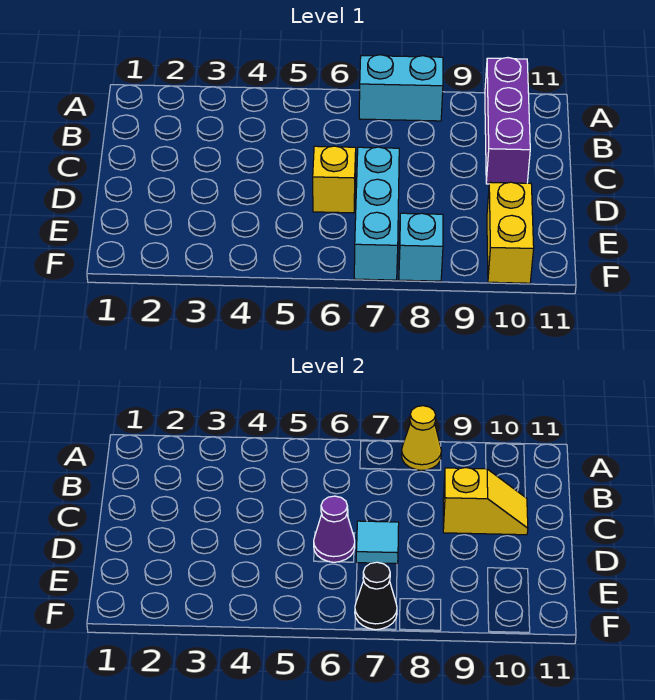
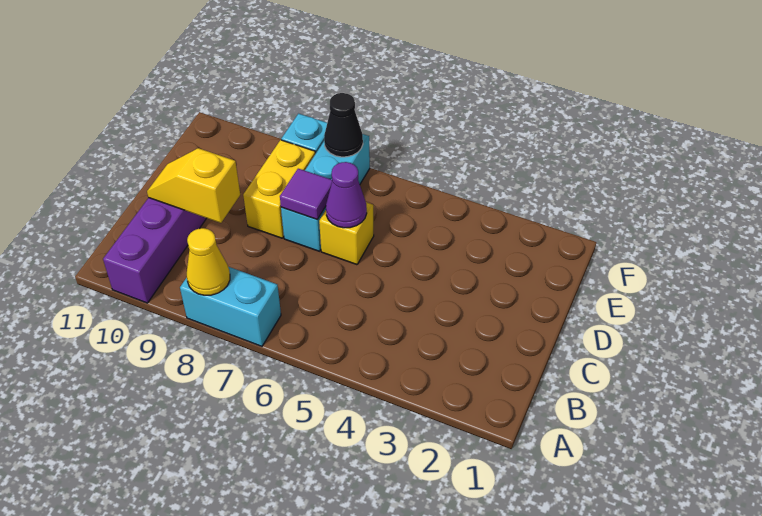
cyan 1x1 tile [356,521,399,564] -> purple 1x1 tile [280,169,332,219]
yellow 1x2 brick [487,182,534,283] -> yellow 1x2 brick moved to [243,140,315,238]

